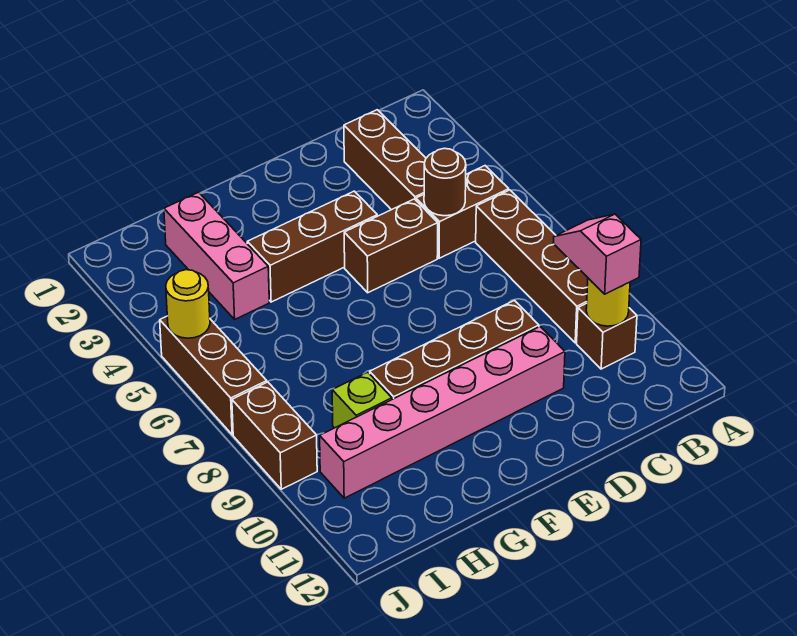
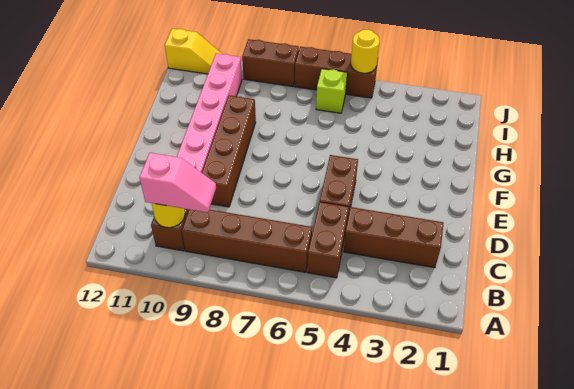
brown 1x1 round brick [424,148,466,216] -> none
brown 1x3 brick [247,191,377,302] -> none
pink 1x3 brick [164,192,269,319] -> none
lime 1x1 brick [332,372,392,428] -> lime 1x1 brick moved to [316,69,347,113]
none -> yellow 1x2 slope [165,29,222,74]

